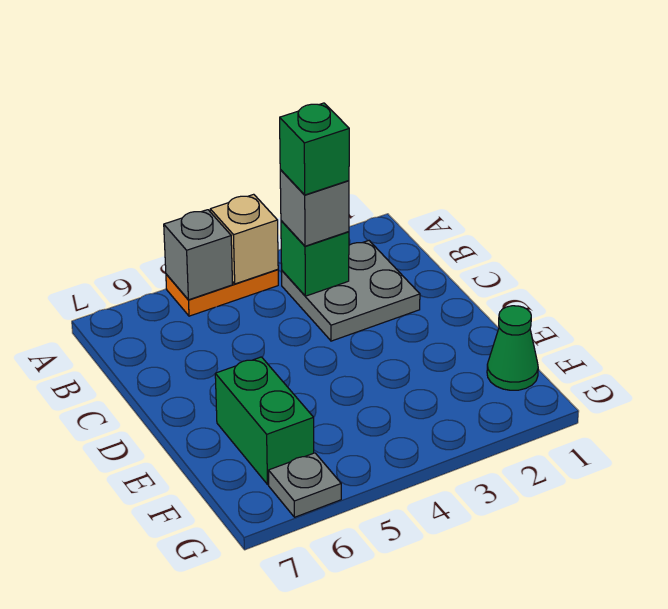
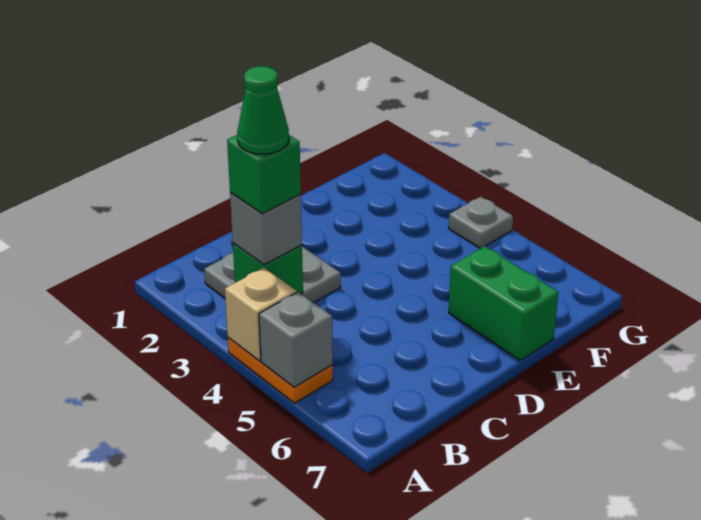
green 1x2 brick [215,357,314,484] -> green 1x2 brick turned to [449,246,558,360]
green 1x1 cone [487,306,538,390] -> green 1x1 cone moved to [237,66,289,154]
grey 1x1 plate [269,453,341,517] -> grey 1x1 plate moved to [449,197,513,248]

